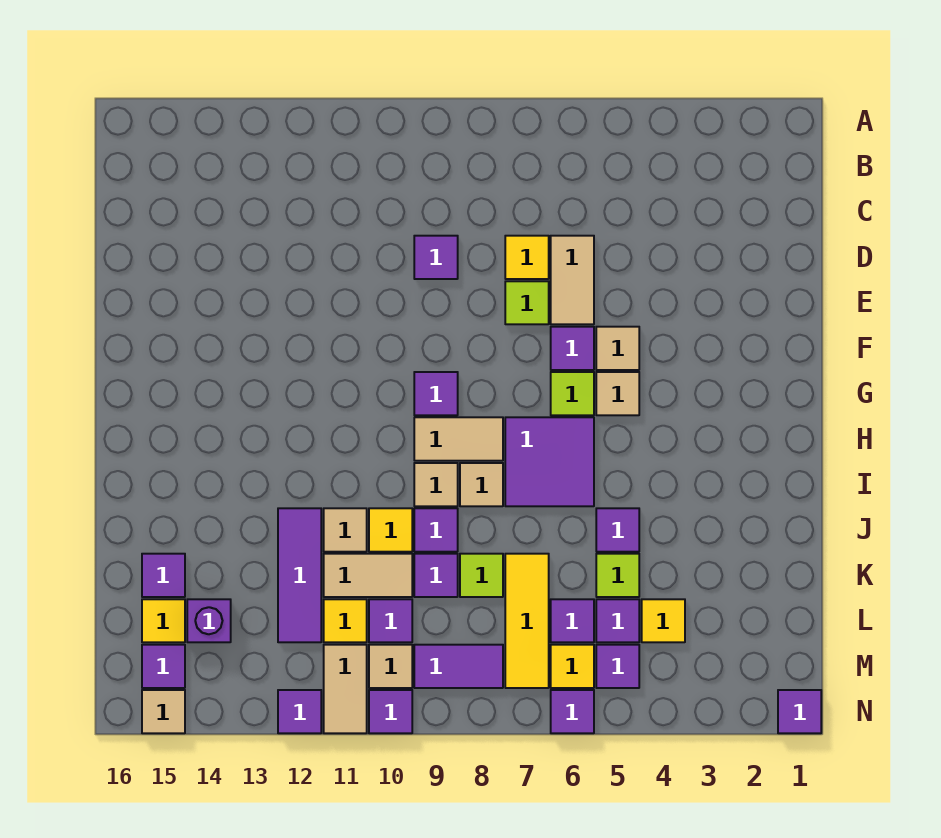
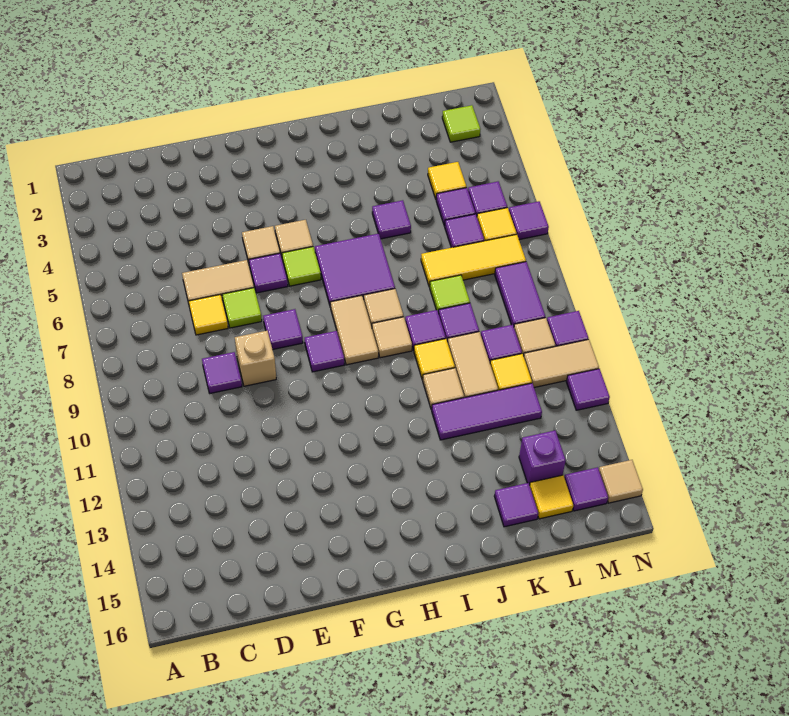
none -> tan 1x1 brick [235,331,276,386]
lime 1x1 tile [596,554,639,597] -> lime 1x1 tile moved to [442,105,480,142]
purple 1x1 tile [778,690,821,733] -> purple 1x1 tile moved to [263,309,303,350]

